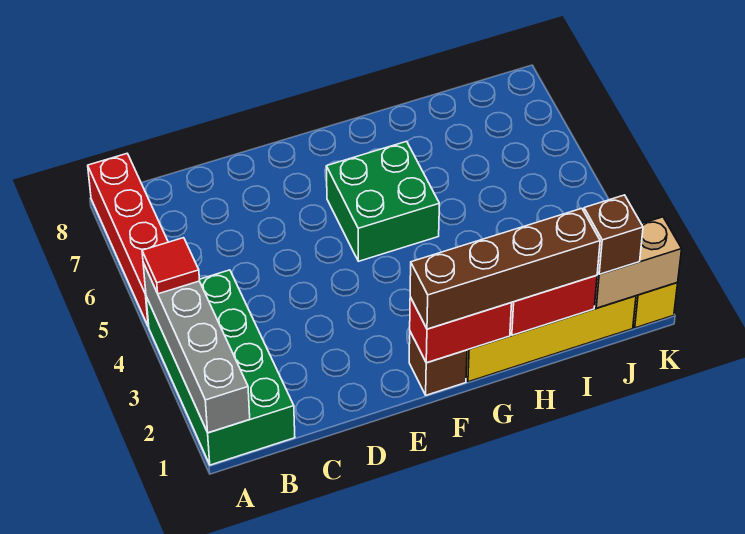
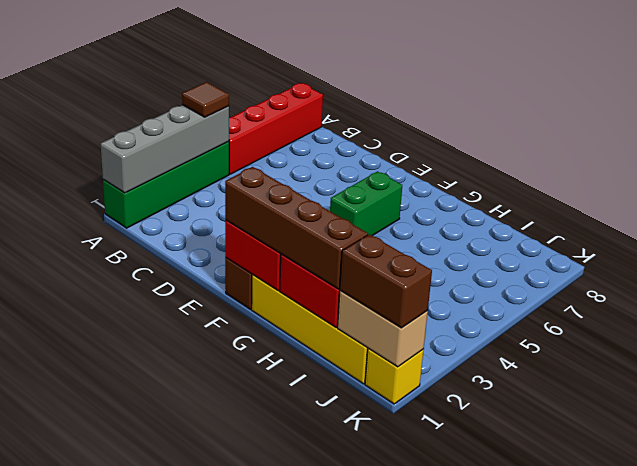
green 2x4 brick [146,270,295,465] -> green 1x4 brick [103,142,229,228]
red 1x1 tile [142,238,200,294] -> brown 1x1 tile [182,82,229,117]
green 2x2 brick [326,141,439,261] -> green 1x2 brick [330,171,402,236]
brown 1x1 brick [584,195,643,274] -> brown 1x2 brick [340,234,432,328]

